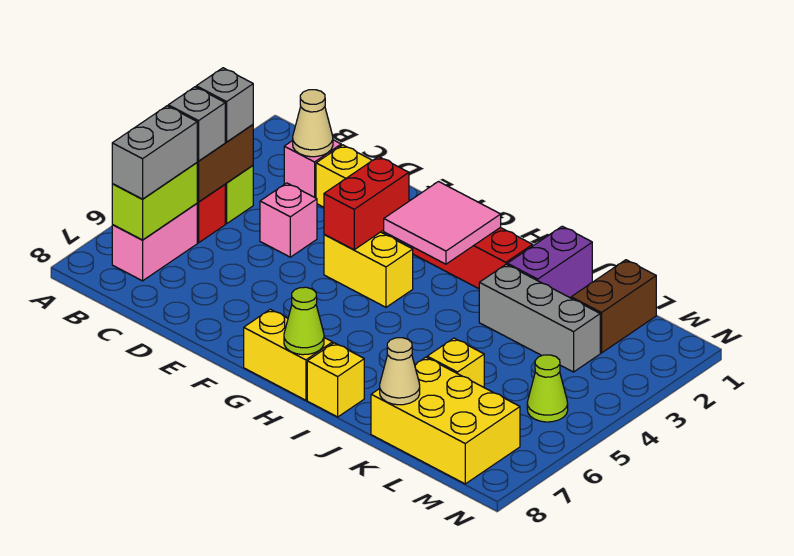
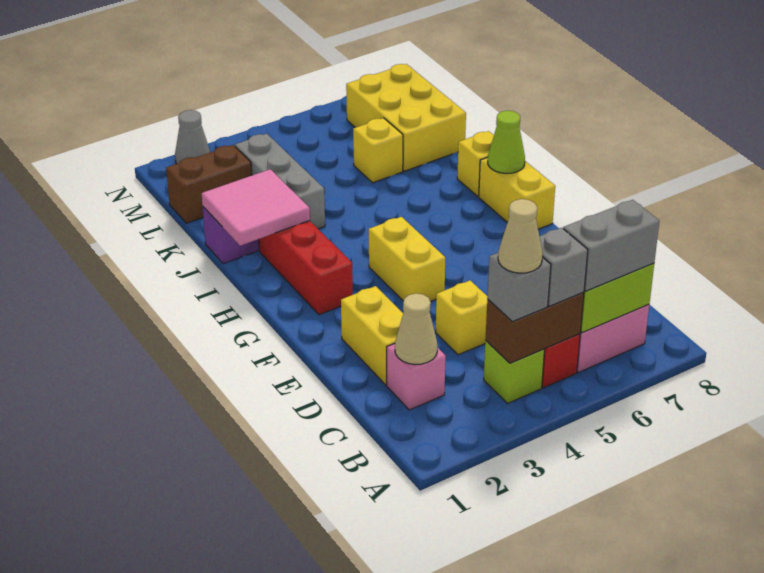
pink 1x1 brick [260,183,317,257] -> yellow 1x1 brick [436,281,488,355]
red 1x2 brick [324,157,409,250] -> none
pink 2x2 tile [384,182,501,264] -> pink 2x2 tile moved to [201,169,310,246]
tan 1x1 cone [380,338,420,405] -> tan 1x1 cone moved to [498,199,543,273]
lime 1x1 cone [527,355,568,422] -> none
none -> grey 1x1 cone [175,110,210,164]

